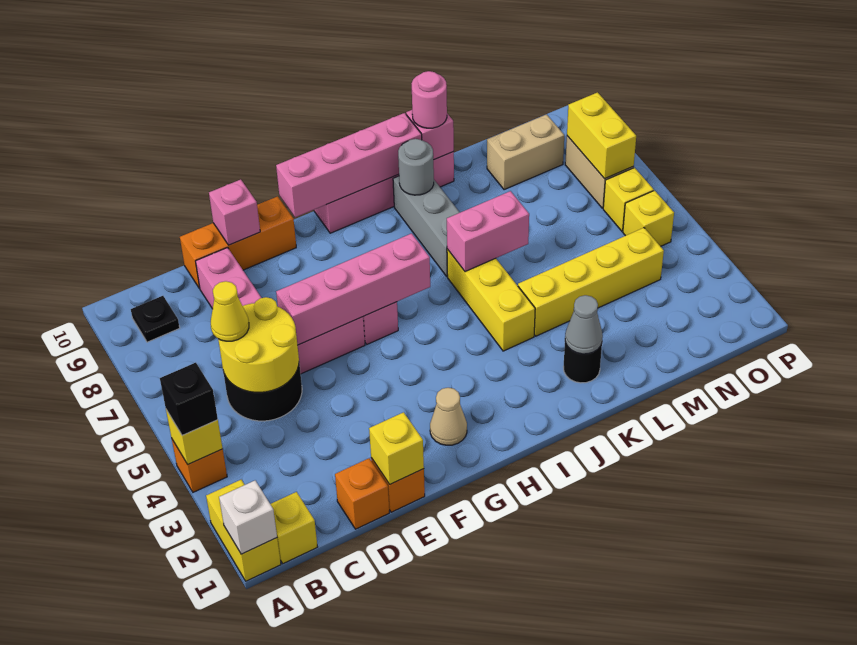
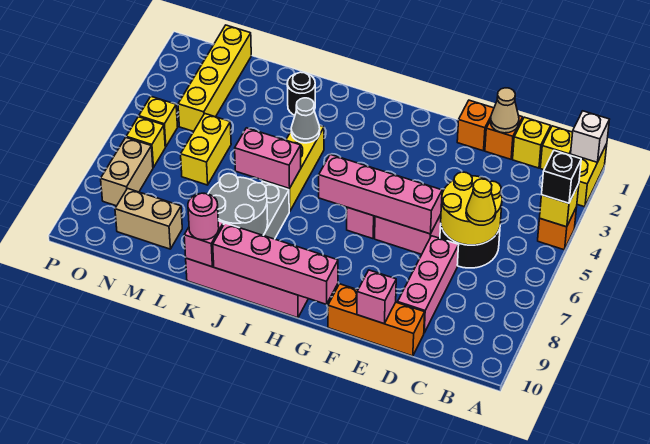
black 1x1 plate [131,296,180,342] -> none
yellow 1x1 brick [369,412,424,484] -> yellow 1x1 brick moved to [513,117,551,168]
tan 1x1 cone [430,388,467,445] -> tan 1x1 cone moved to [490,88,519,133]
grey 1x1 round brick [398,139,434,195] -> grey 2x2 round brick [208,174,268,235]
grey 1x1 cone [565,295,603,354] -> grey 1x1 cone moved to [291,98,320,143]
yellow 1x4 brick [518,228,664,336] -> yellow 1x4 brick turned to [178,25,251,131]
yellow 1x2 brick [567,92,636,179] -> yellow 1x2 brick moved to [181,114,231,185]

